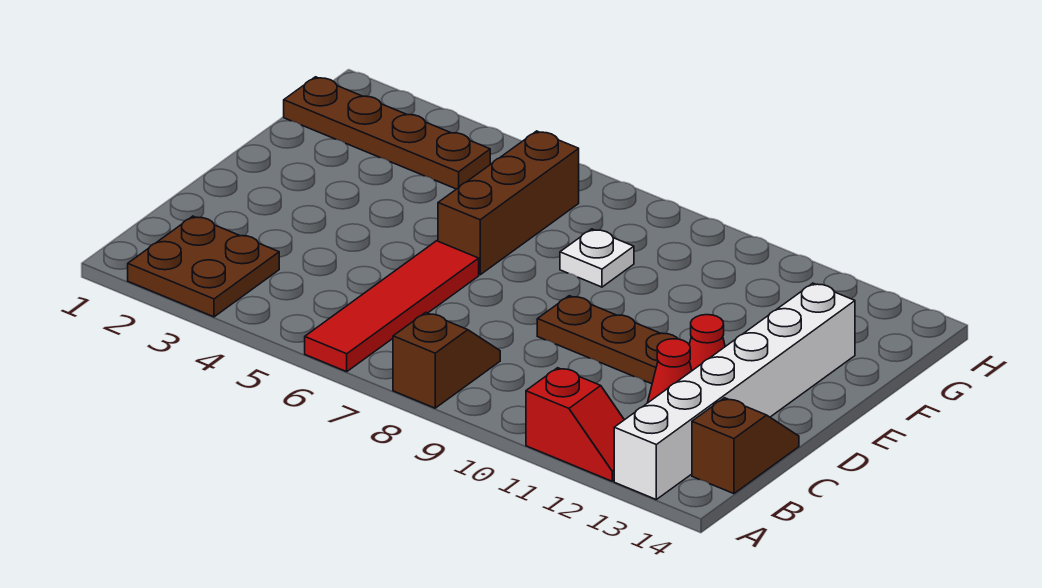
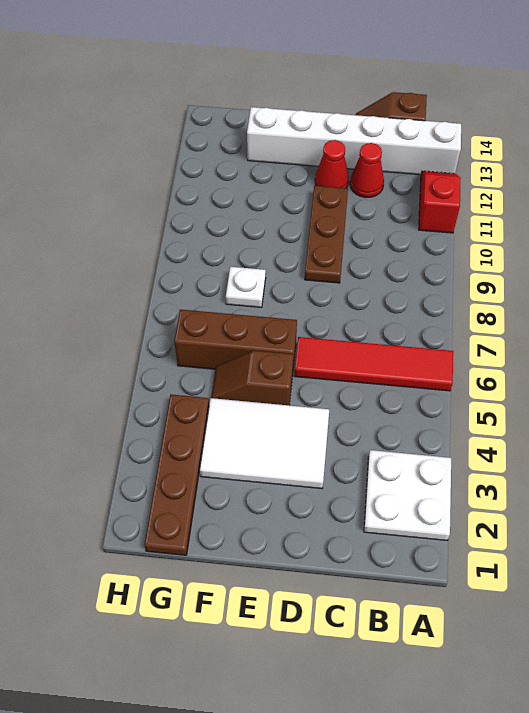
brown 2x2 plate [128,216,279,317] -> white 2x2 plate [364,450,451,540]
brown 1x2 slope [393,312,500,408] -> brown 1x2 slope moved to [211,351,293,405]
none -> white 2x3 tile [200,398,329,489]

